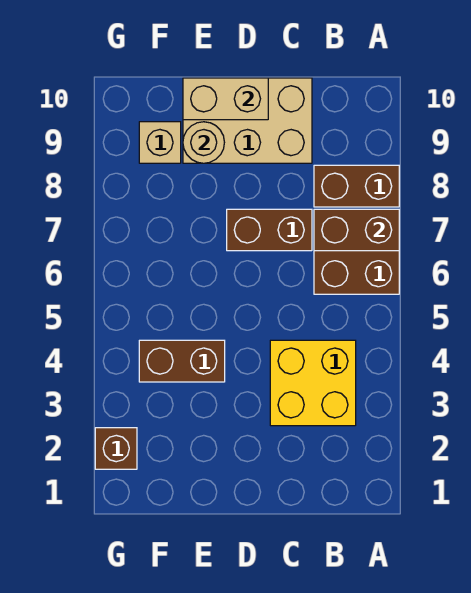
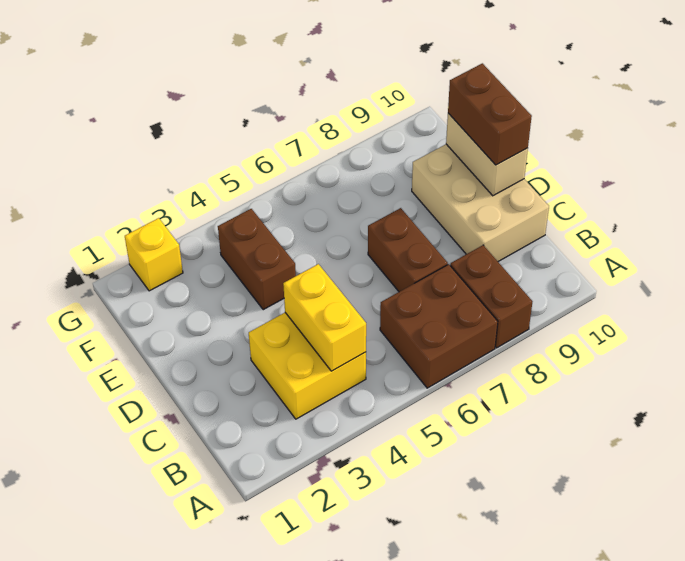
brown 1x2 brick [314,209,399,251] -> brown 1x2 brick moved to [448,63,532,165]
none -> yellow 1x2 brick [283,264,366,371]
tan 1x1 round brick [183,122,224,163] -> none
tan 1x1 brick [139,122,181,163] -> none
brown 1x1 brick [95,428,137,469] -> yellow 1x1 brick [125,218,183,291]

